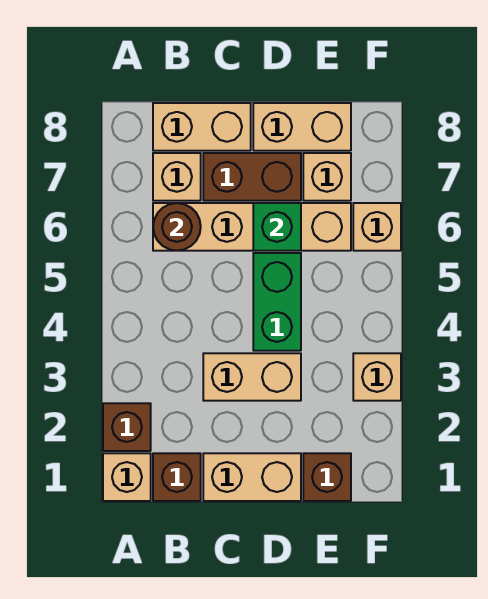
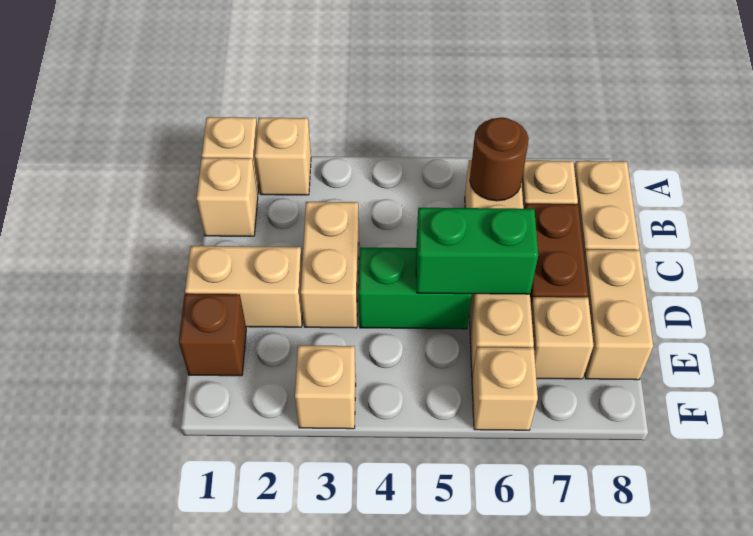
brown 1x1 brick [103,403,151,451] -> tan 1x1 brick [255,118,311,195]
brown 1x1 brick [153,453,201,501] -> tan 1x1 brick [196,158,258,236]
tan 1x2 brick [203,453,301,501] -> tan 1x2 brick turned to [185,246,303,327]
green 1x1 brick [253,203,301,251] -> green 1x2 brick [416,208,538,294]

